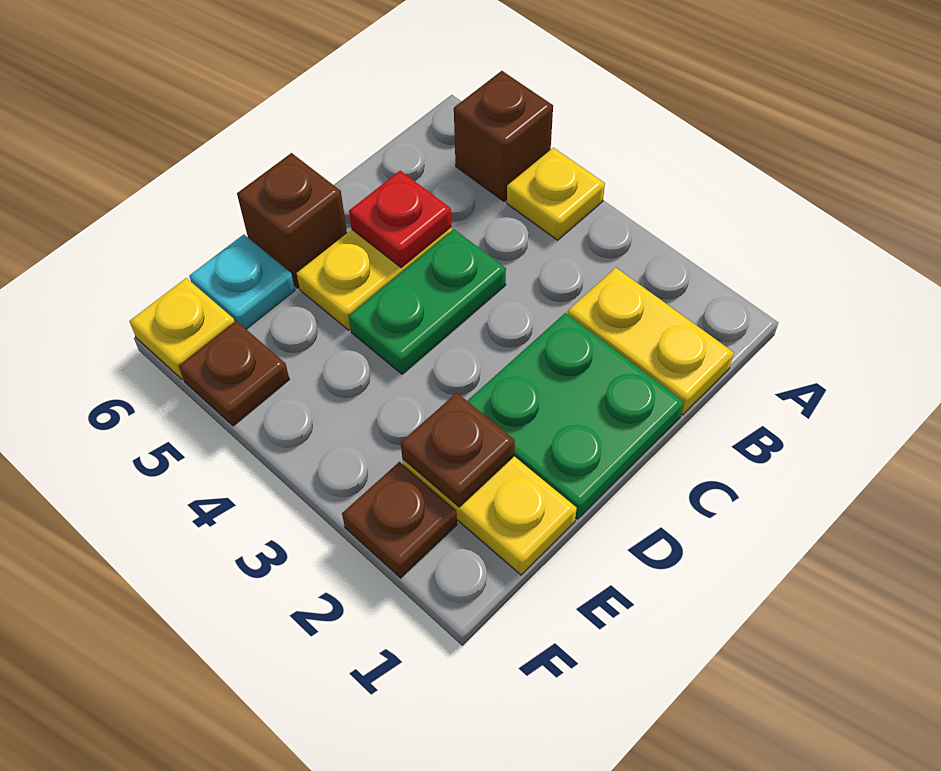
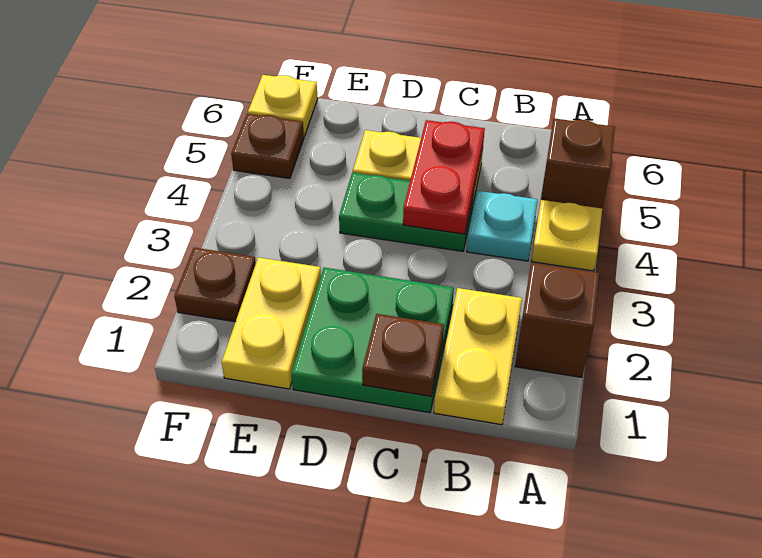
red 1x1 plate [349,171,451,268] -> red 1x2 plate [403,120,485,234]
brown 1x1 brick [237,153,347,288] -> brown 1x1 brick moved to [515,263,599,377]
brown 1x1 plate [401,393,515,507] -> brown 1x1 plate moved to [362,314,444,396]
cyan 1x1 plate [189,234,295,329] -> cyan 1x1 plate moved to [467,191,538,261]

